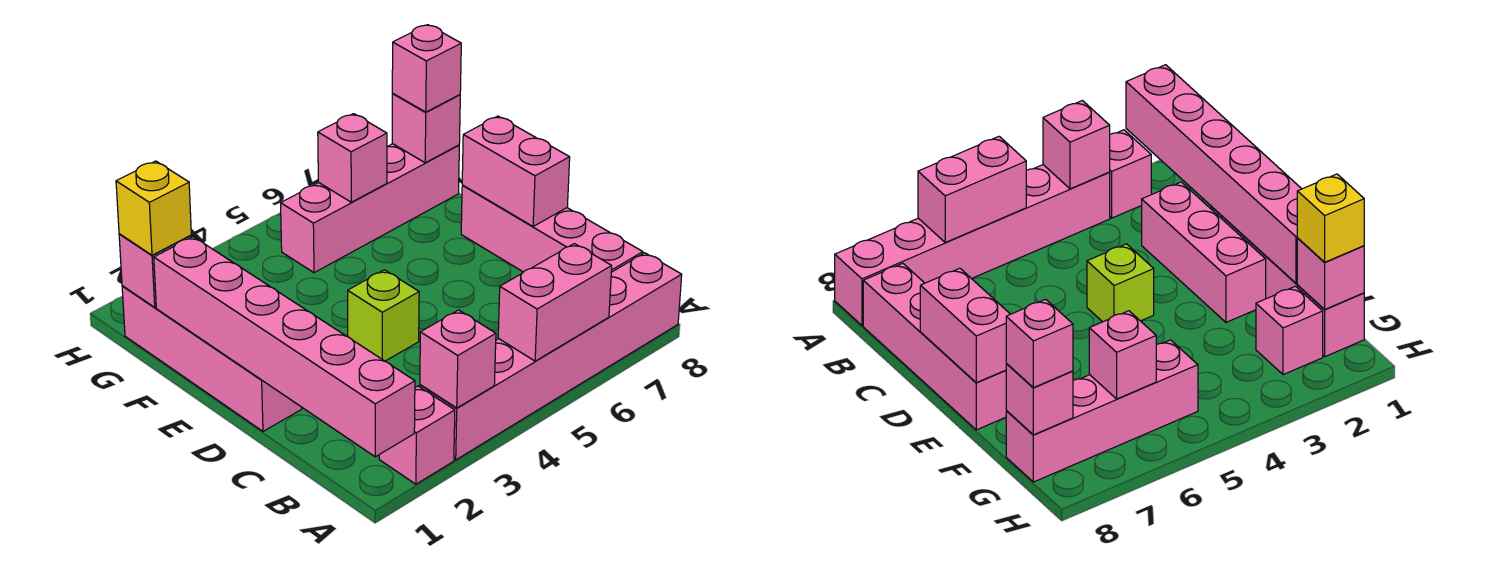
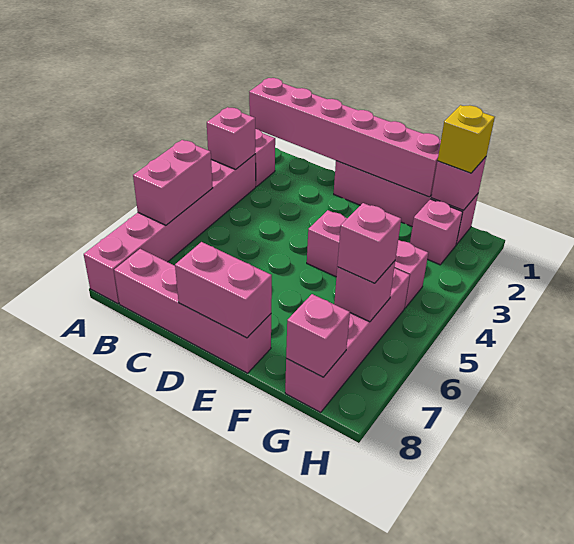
pink 1x3 brick [1142,182,1266,322] -> pink 1x3 brick moved to [307,210,428,308]
lime 1x1 brick [348,270,419,361] -> none
pink 1x1 brick [392,25,461,112] -> pink 1x1 brick moved to [337,203,401,283]

